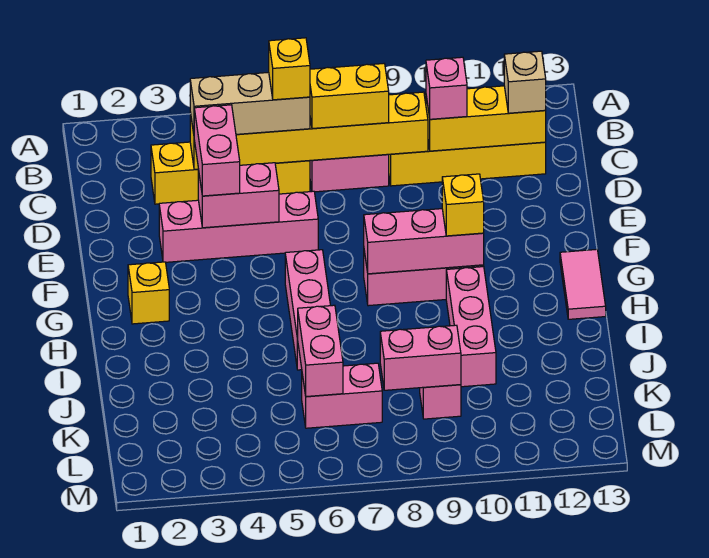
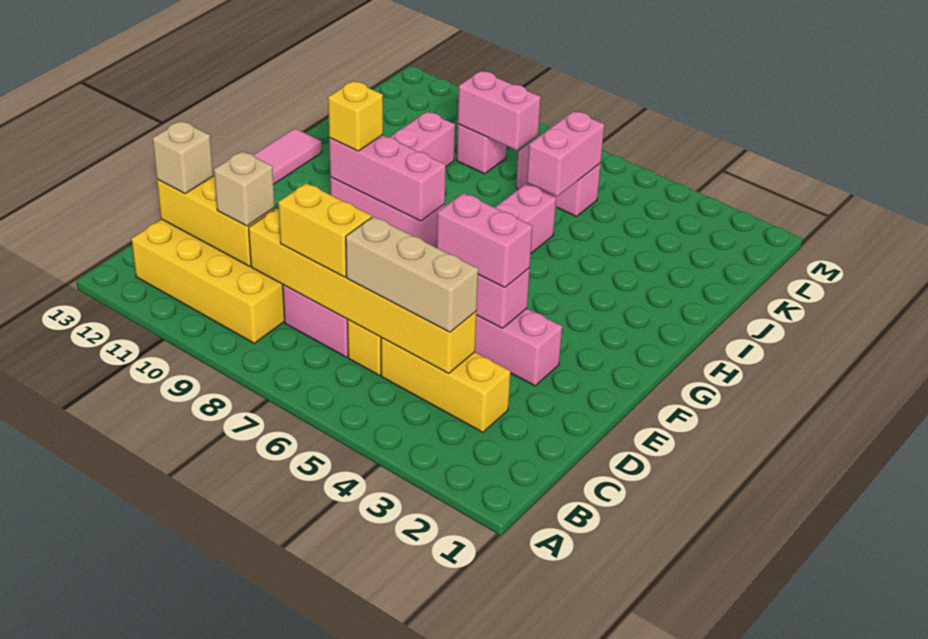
yellow 1x1 brick [269,38,310,100] -> none
pink 1x1 brick [426,57,467,119] -> tan 1x1 brick [214,151,275,226]
pink 1x2 brick [194,105,240,196] -> pink 1x2 brick turned to [436,193,533,288]
yellow 1x1 brick [128,262,169,324] -> none

